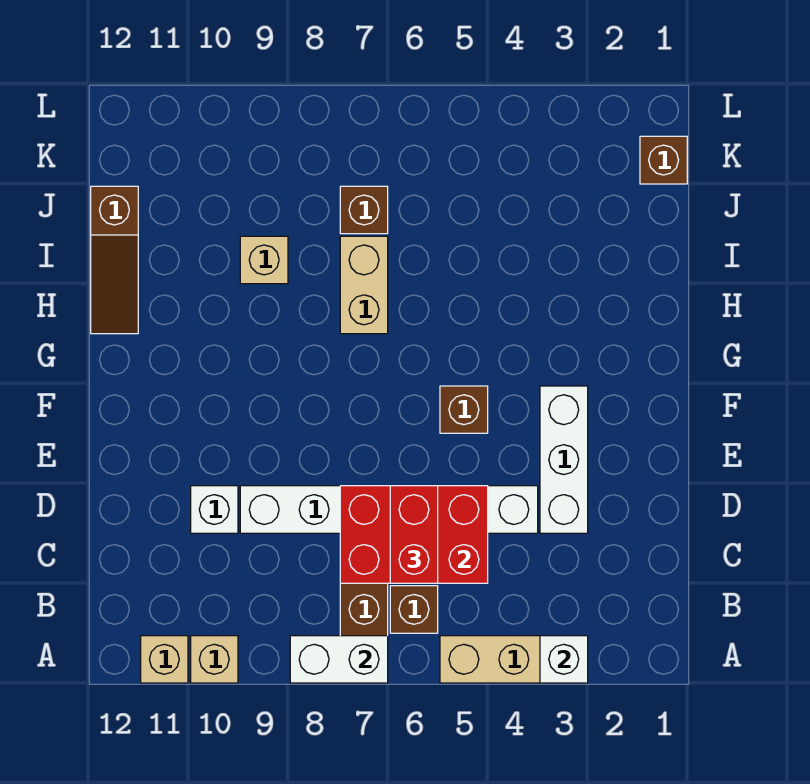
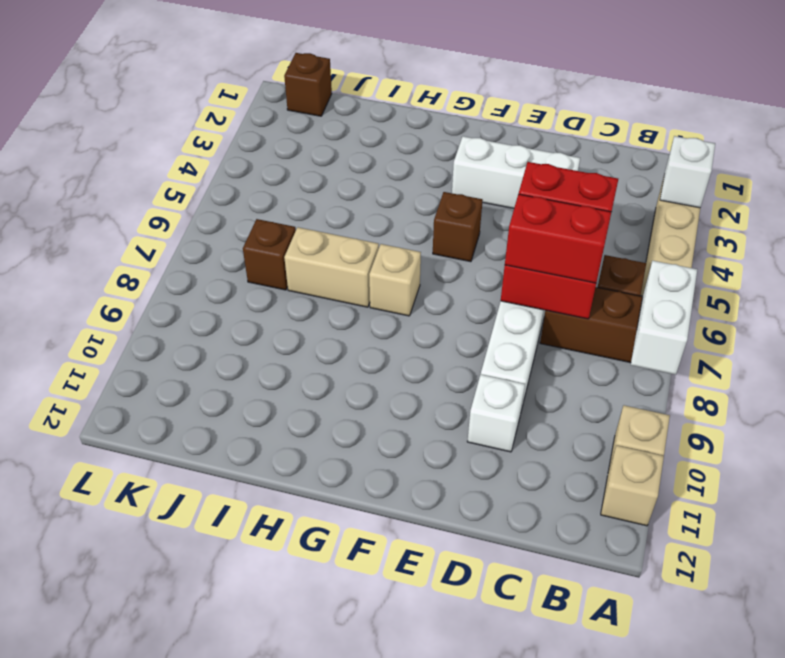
none -> red 1x2 brick [505,194,611,283]
brown 1x3 slope [91,186,138,334] -> none
tan 1x1 brick [240,236,288,284] -> tan 1x1 brick moved to [369,244,421,316]

